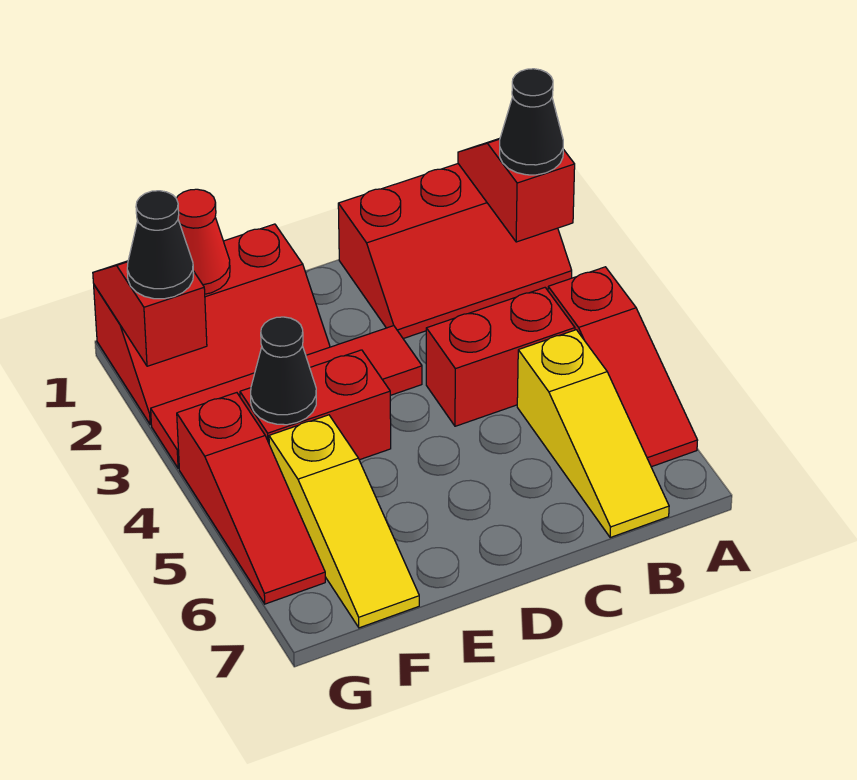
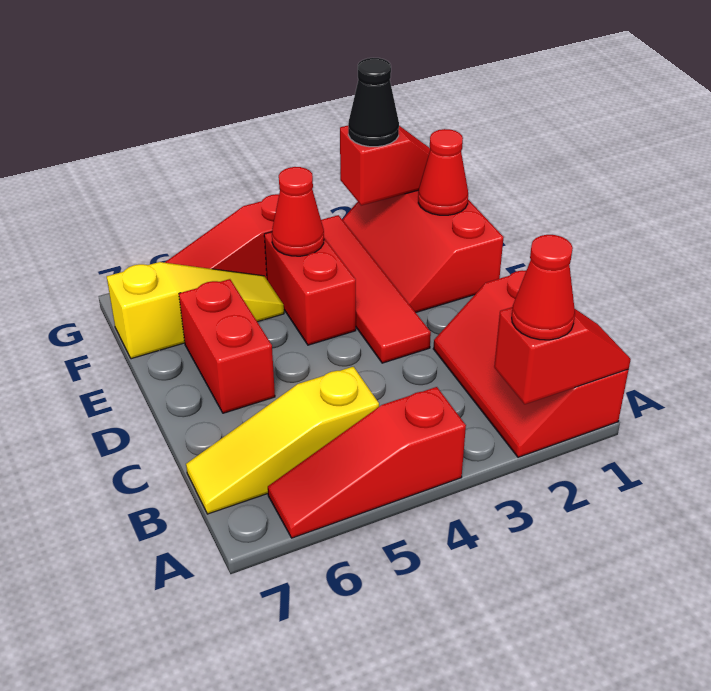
black 1x1 cone [500,69,563,175] -> red 1x1 cone [512,235,575,340]
red 1x2 brick [426,288,575,426] -> red 1x2 brick moved to [179,279,275,413]
black 1x1 cone [251,317,316,425] -> red 1x1 cone [272,167,324,256]
yellow 1x3 slope [269,415,419,628] -> yellow 1x3 slope turned to [107,262,284,359]

